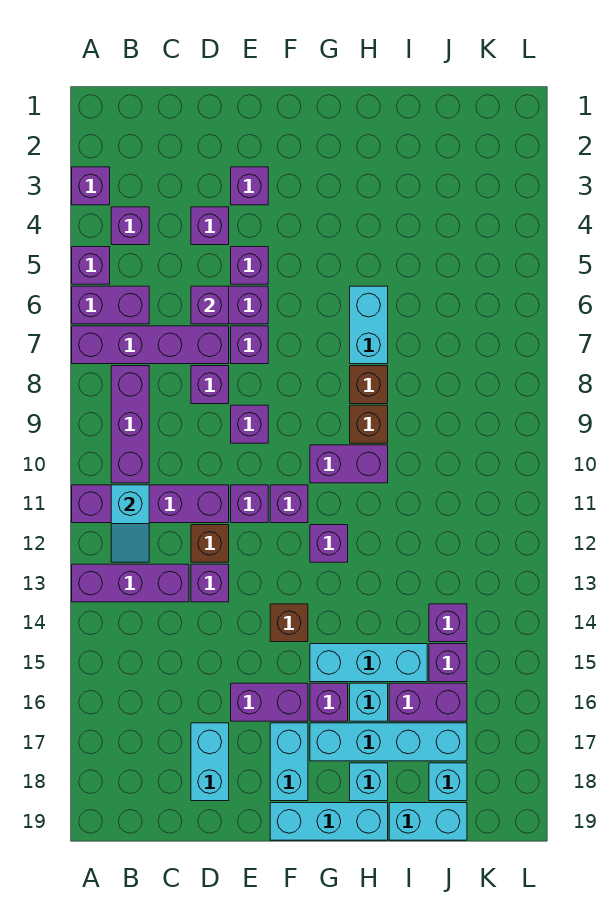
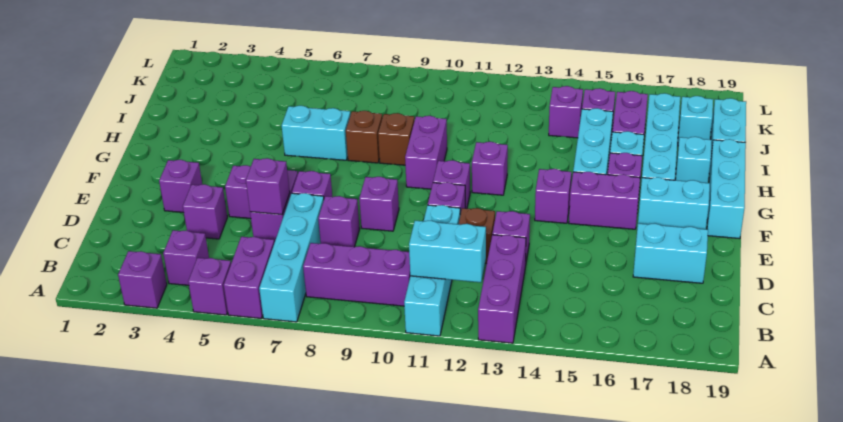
purple 1x4 brick [72,326,229,364] -> cyan 1x4 brick [259,193,324,322]
purple 1x4 brick [72,485,229,523] -> cyan 1x4 brick [404,205,460,336]
cyan 1x2 slope [111,485,149,562] -> cyan 1x2 brick [409,221,486,282]
purple 1x2 brick [231,683,308,721] -> purple 1x2 brick turned to [569,172,640,229]
brown 1x1 brick [270,604,308,642] -> purple 1x1 brick [535,169,571,223]

